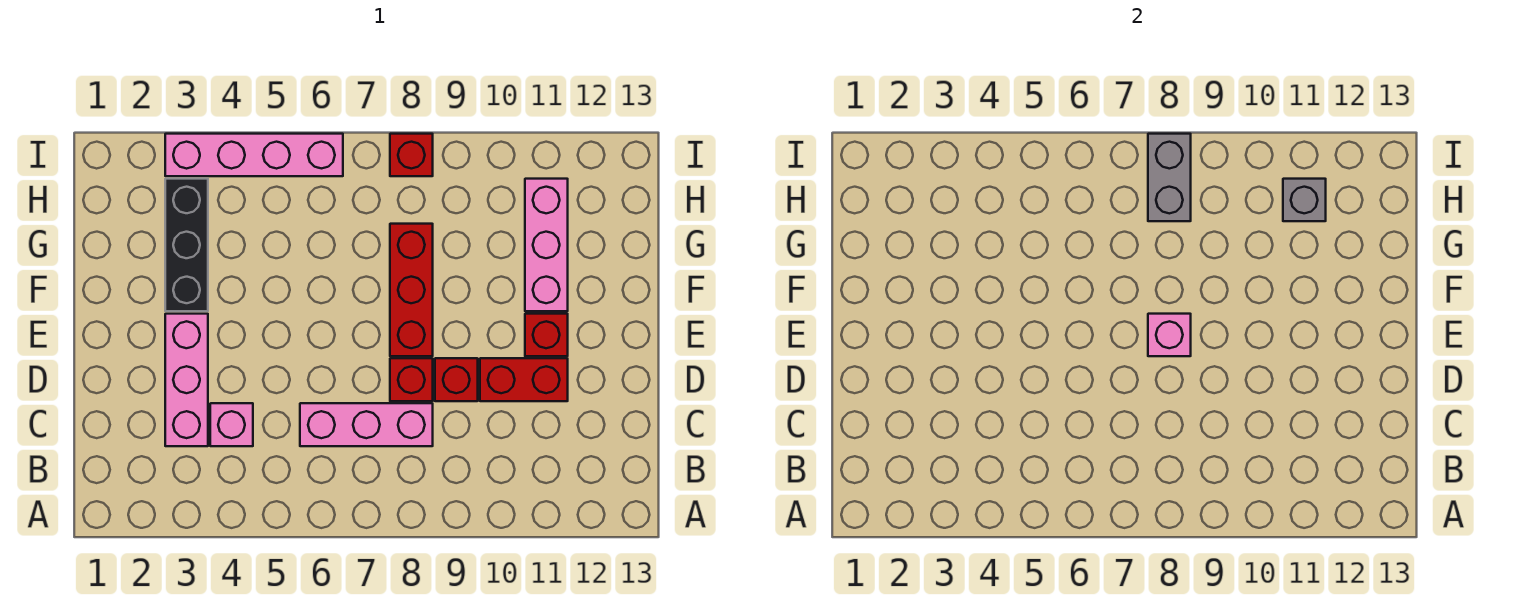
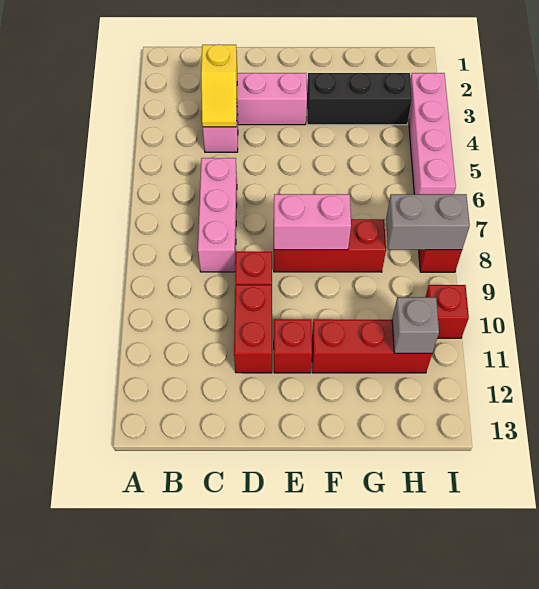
none -> yellow 1x2 slope [201,44,237,127]
red 1x1 brick [390,358,433,401] -> red 1x1 brick moved to [426,285,469,338]
pink 1x1 brick [1148,314,1191,356] -> pink 1x2 brick [274,194,351,250]
pink 1x3 brick [525,179,568,311] -> red 1x3 brick [312,319,432,373]

